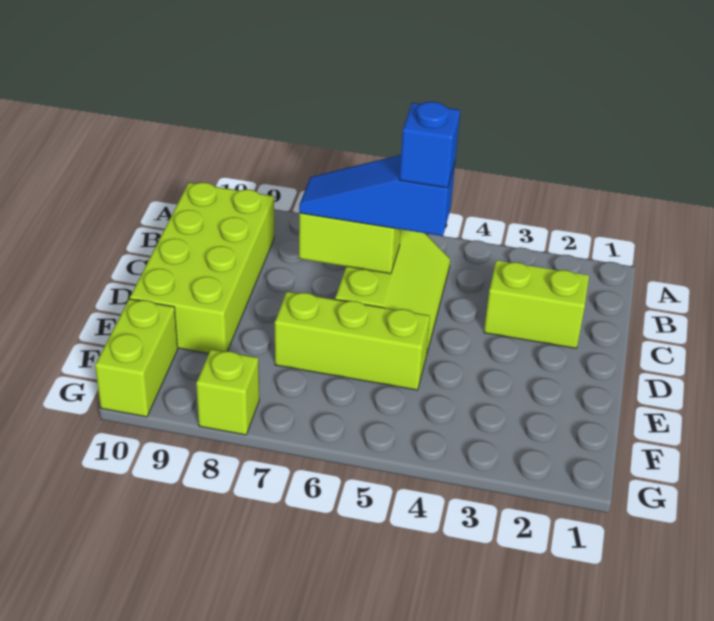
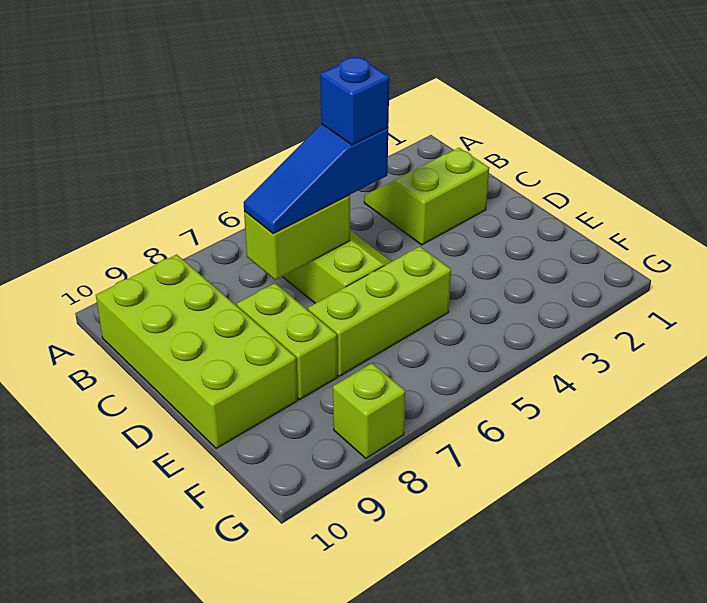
lime 1x2 brick [95,299,178,417] -> lime 1x2 brick moved to [237,283,337,400]

